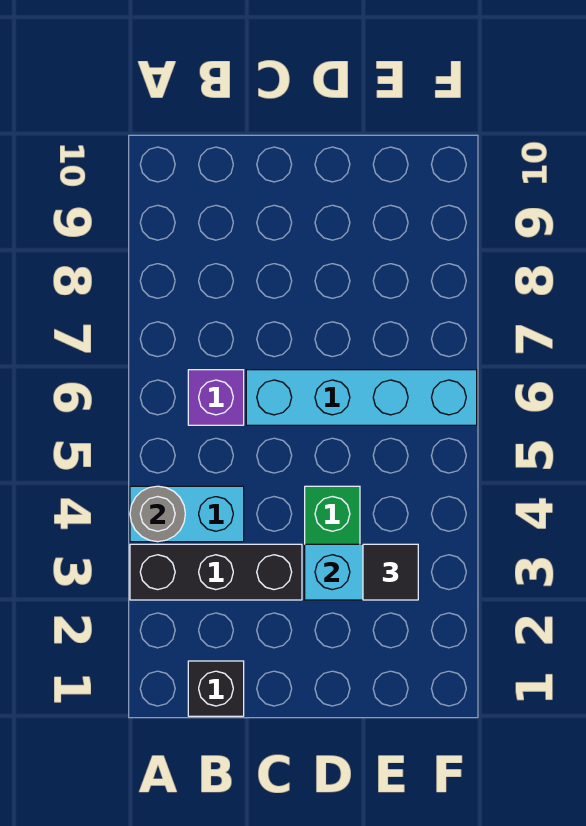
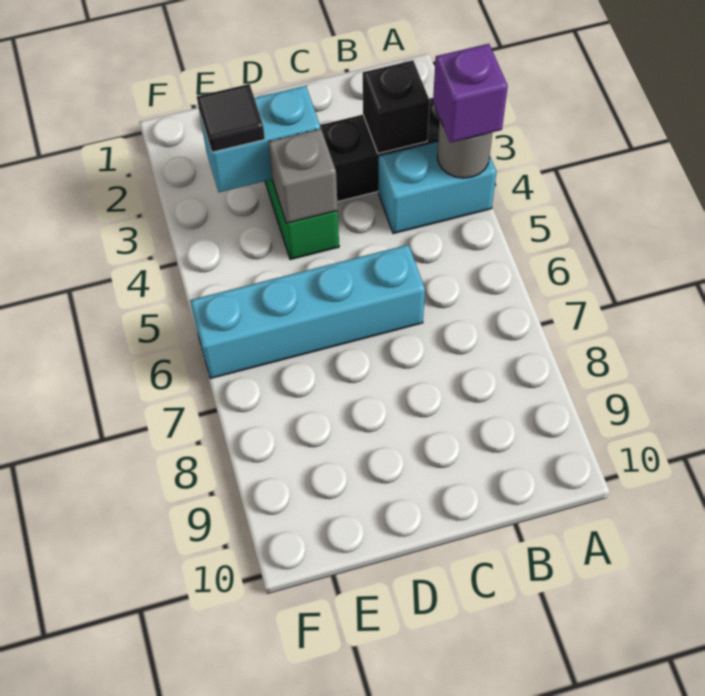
black 1x1 brick [188,661,244,716] -> black 1x1 brick moved to [363,60,430,153]
purple 1x1 brick [188,370,244,425] -> purple 1x1 brick moved to [433,44,508,143]
none -> grey 1x1 brick [268,129,338,223]

